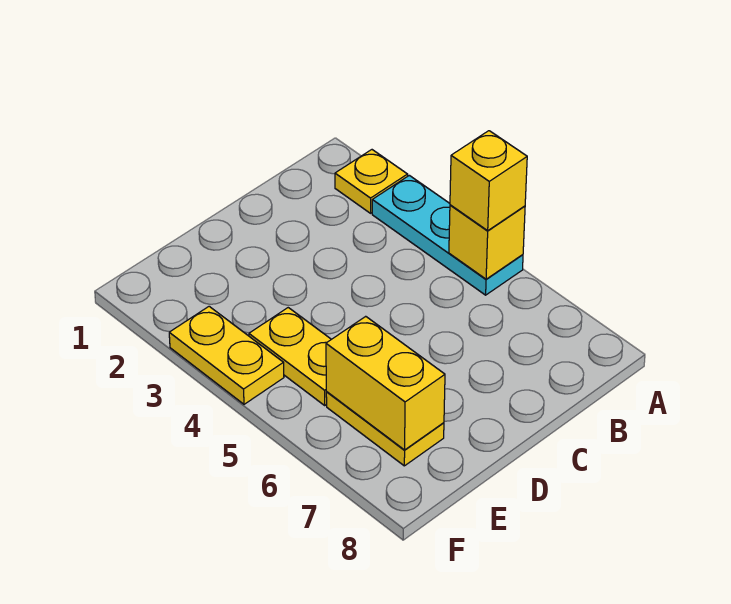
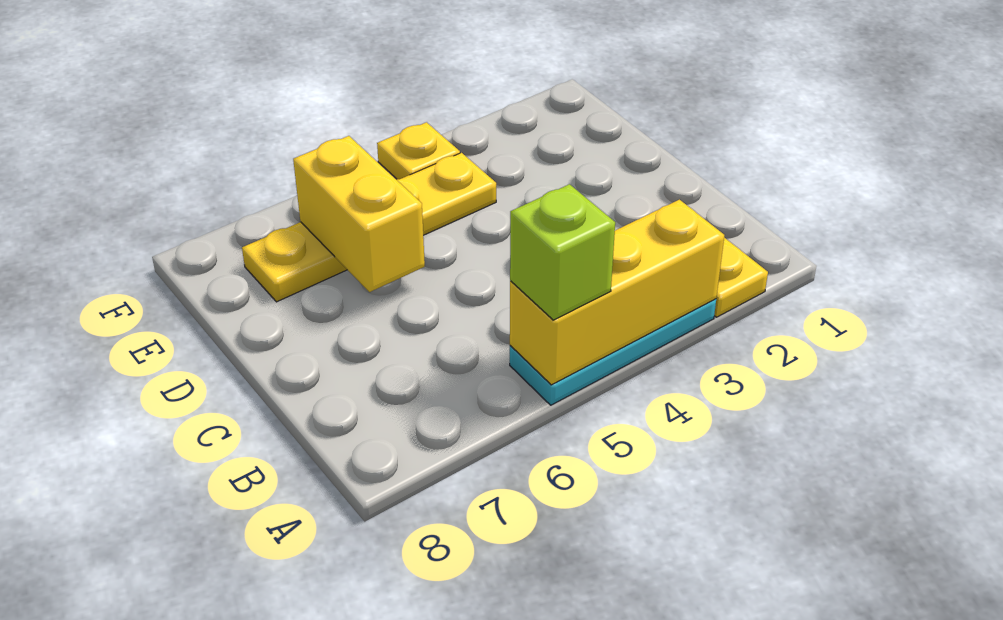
yellow 1x1 brick [449,205,525,279] -> yellow 1x3 brick [510,200,724,385]
yellow 1x1 brick [450,131,527,231] -> lime 1x1 brick [510,184,615,320]
yellow 1x2 brick [326,316,445,450] -> yellow 1x2 brick turned to [293,136,425,292]
yellow 1x2 plate [169,306,284,404] -> yellow 1x1 plate [377,122,460,179]

